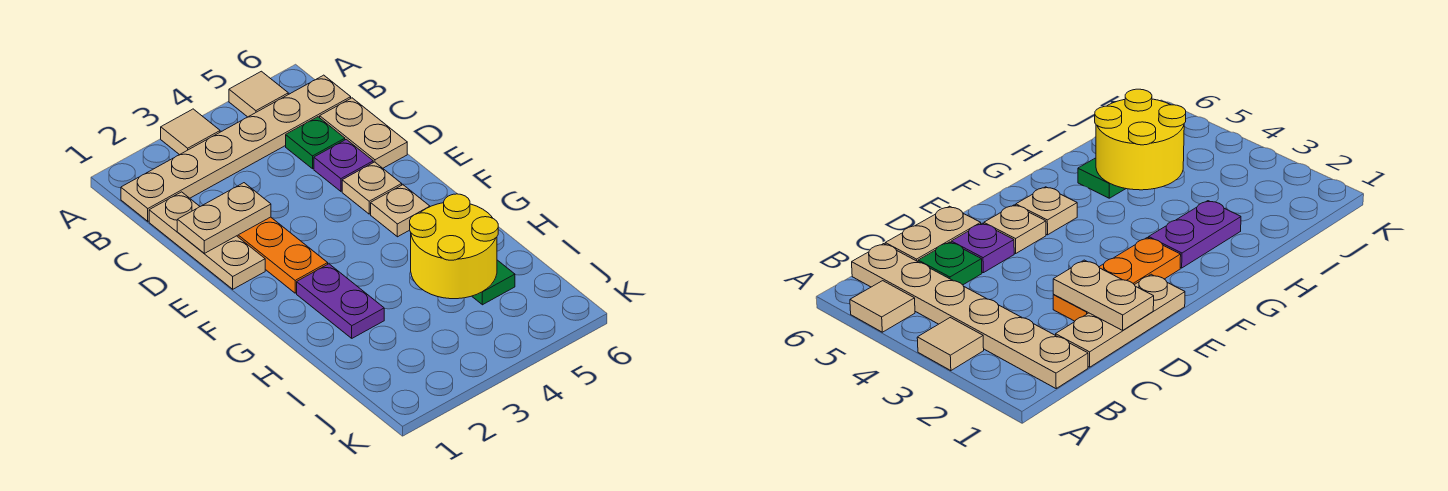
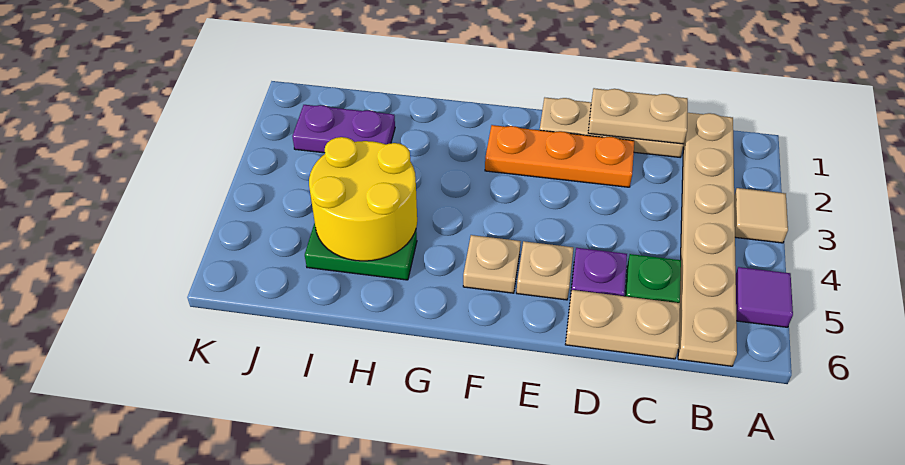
tan 1x1 tile [229,71,288,117] -> purple 1x1 tile [736,267,793,327]
tan 1x2 plate [177,183,271,253] -> tan 1x2 plate turned to [588,88,688,144]
purple 1x2 plate [297,264,384,338] -> purple 1x2 plate moved to [292,105,395,153]

